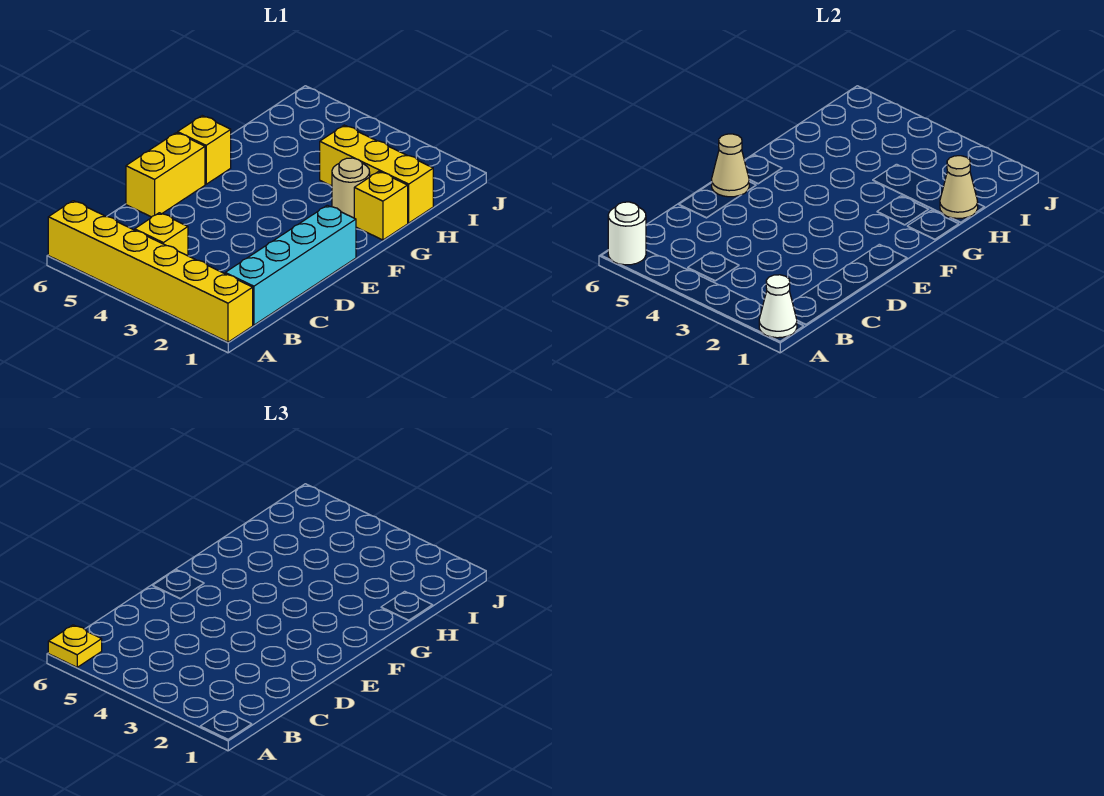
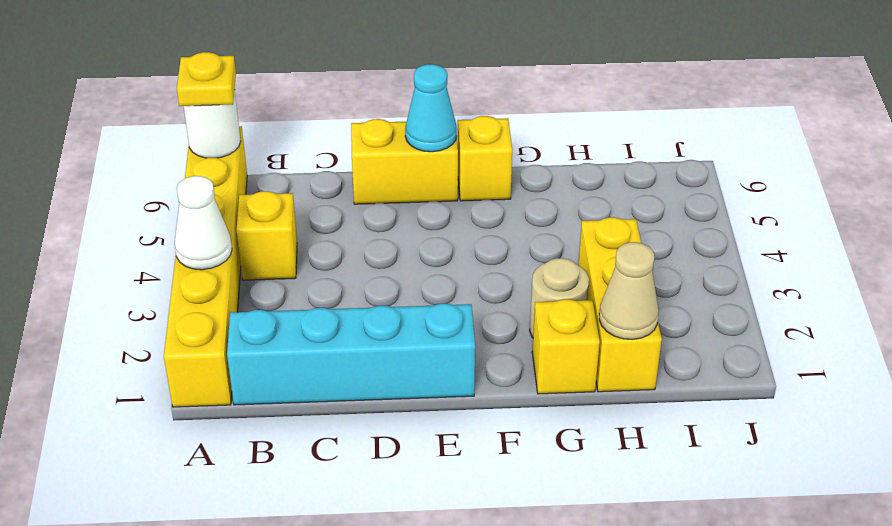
white 1x1 cone [759,275,797,338] -> white 1x1 cone moved to [175,176,232,270]
tan 1x1 cone [712,134,749,197] -> cyan 1x1 cone [405,64,457,152]

